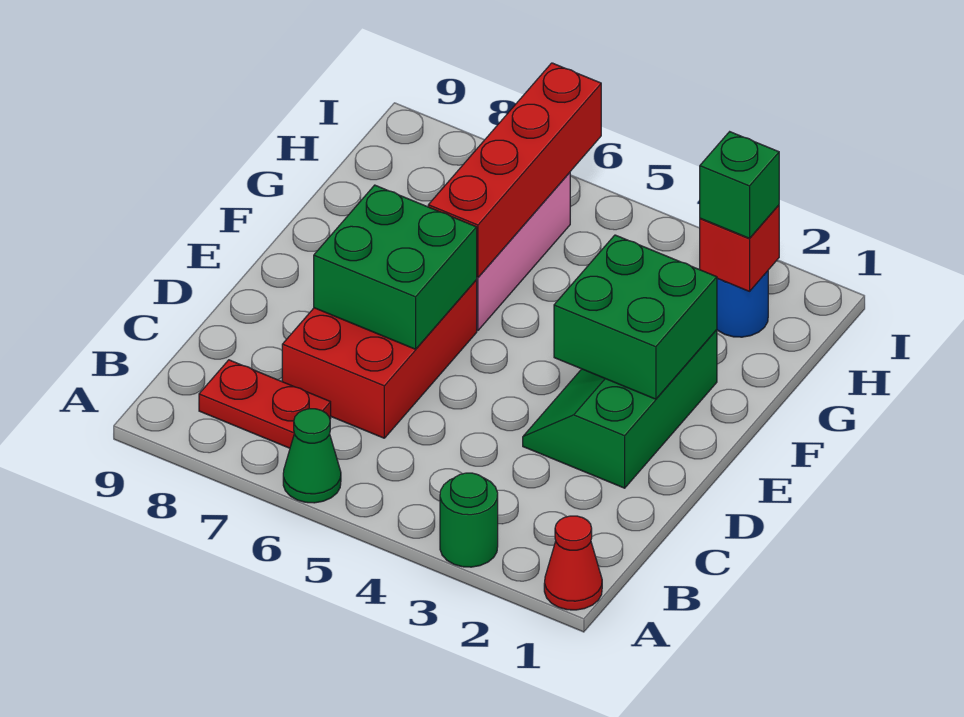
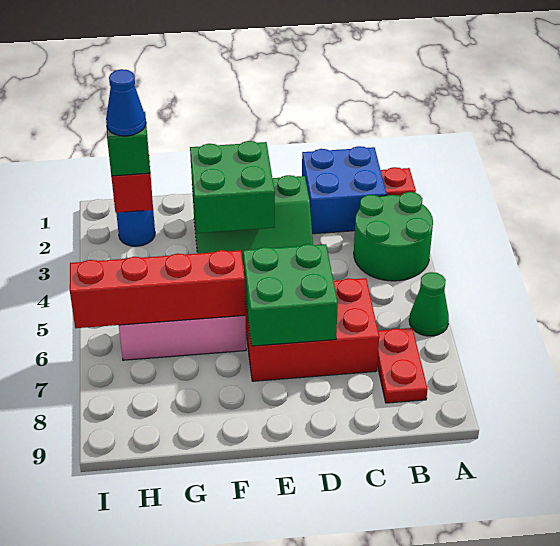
red 1x1 cone [544,516,602,610] -> red 1x1 plate [381,167,416,196]
green 1x1 round brick [440,473,498,567] -> green 2x2 round brick [354,192,433,281]
none -> blue 2x2 brick [302,146,387,234]
none -> blue 1x1 cone [106,69,146,136]

